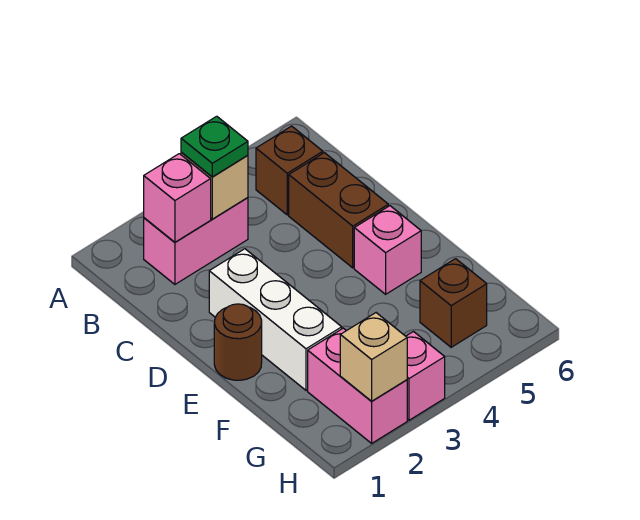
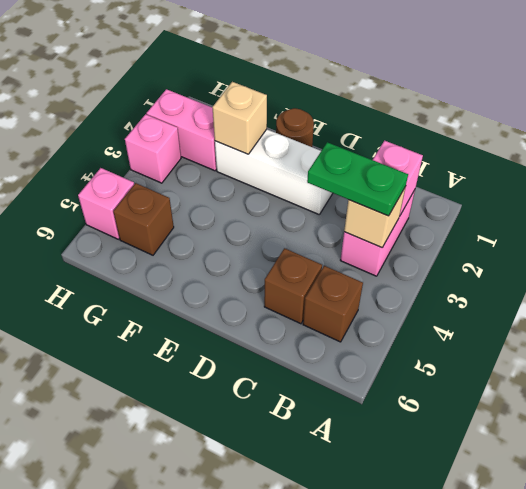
green 1x1 plate [181,116,248,177] -> green 1x2 plate [307,142,408,216]
brown 1x2 brick [289,153,388,268] -> brown 1x1 brick [264,248,322,324]
pink 1x1 brick [354,206,421,294] -> pink 1x1 brick moved to [78,168,134,239]
tan 1x1 brick [340,313,407,401] -> tan 1x1 brick moved to [212,82,267,154]

